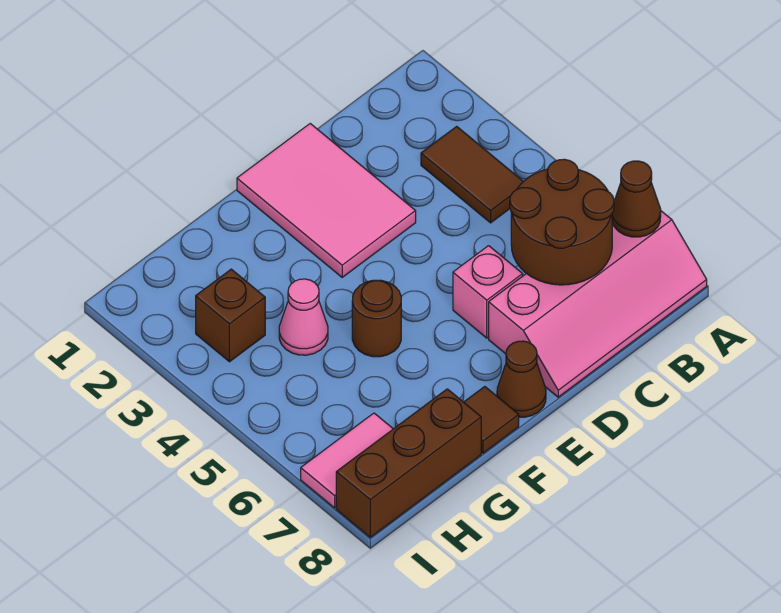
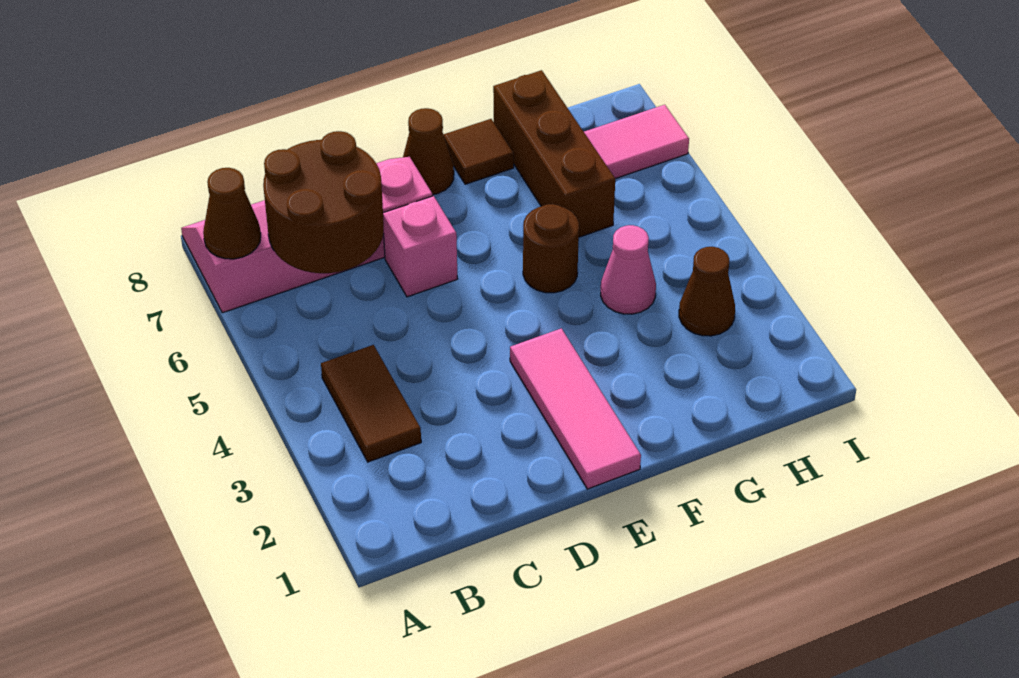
pink 2x3 tile [237,124,416,277] -> pink 1x3 tile [510,328,641,489]
brown 1x3 brick [336,389,481,537] -> brown 1x3 brick turned to [493,70,615,237]
brown 1x1 brick [196,269,265,362] -> brown 1x1 cone [679,247,735,336]

